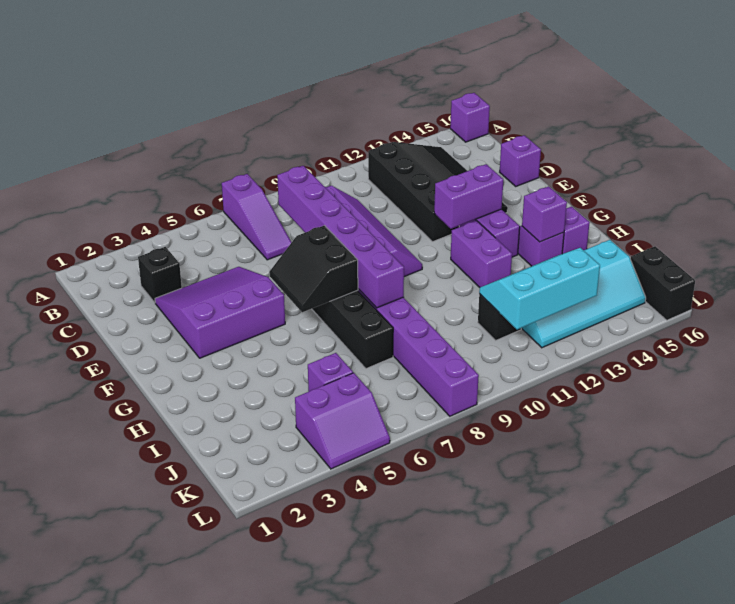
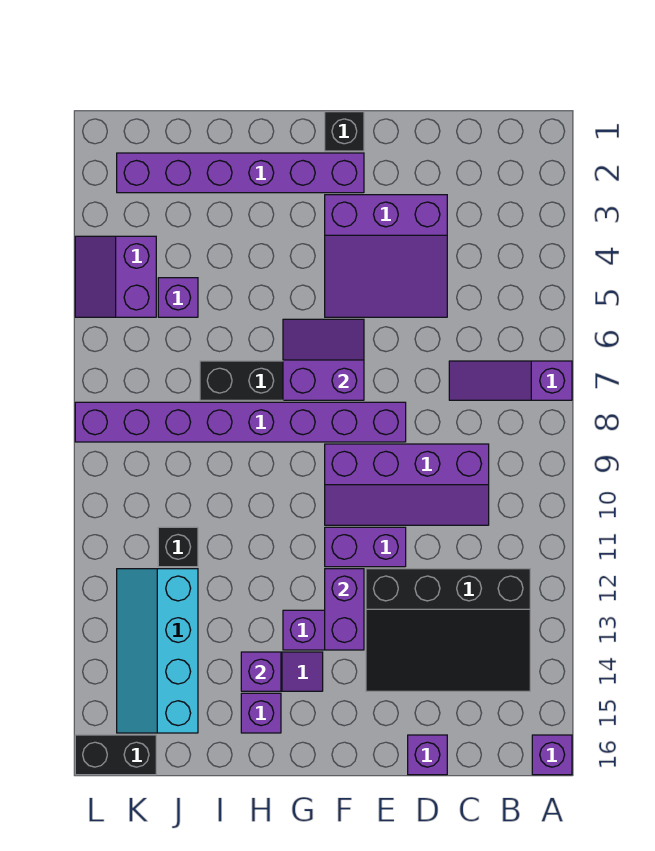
black 1x1 brick [138,247,182,303] -> black 1x1 brick moved to [325,112,364,151]
purple 1x6 brick [277,166,404,308] -> purple 1x6 brick moved to [117,153,364,193]
purple 3x3 slope [155,267,285,358] -> purple 3x3 slope turned to [325,195,447,317]
black 2x2 slope [270,225,358,312] -> purple 2x2 slope [283,319,364,400]
purple 1x2 brick [451,221,512,287] -> purple 1x2 brick moved to [325,527,406,567]
cyan 2x3 slope [479,248,600,329] -> none

